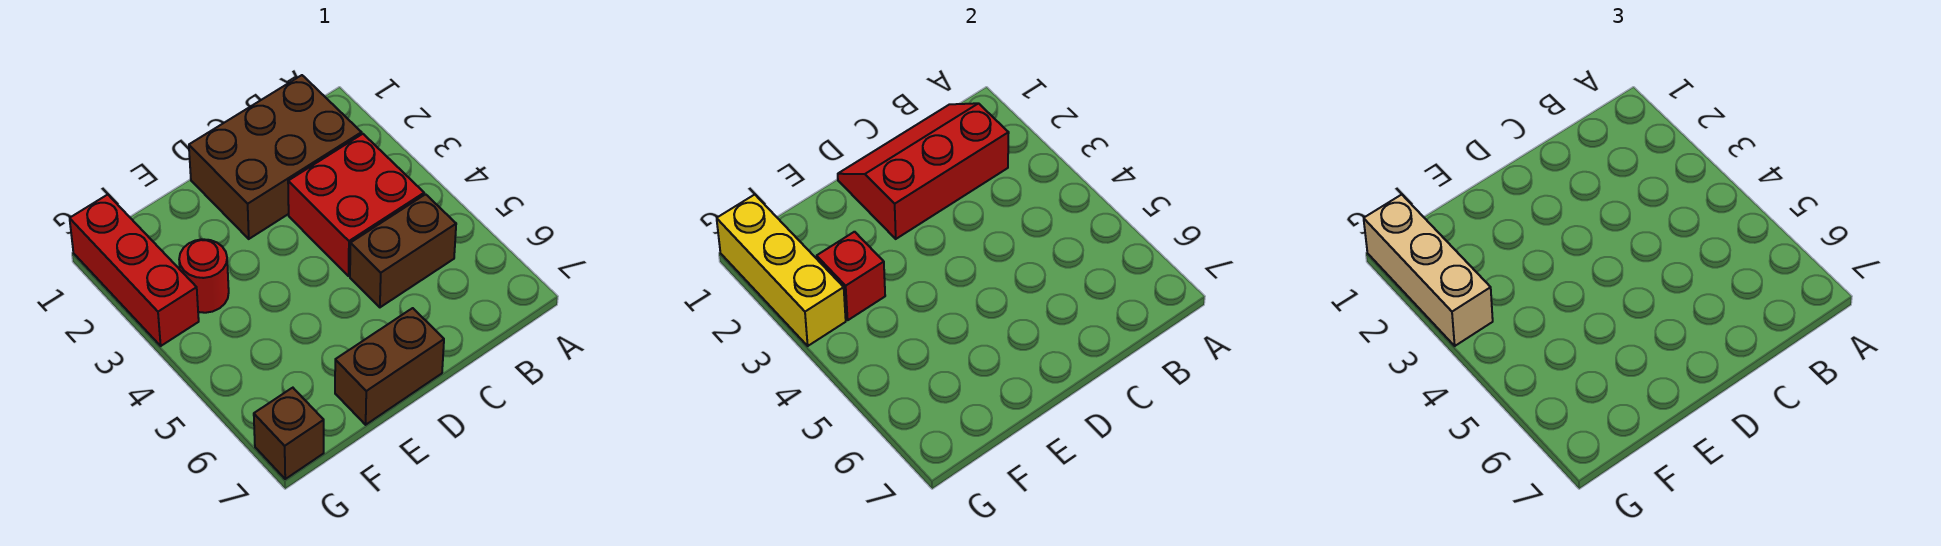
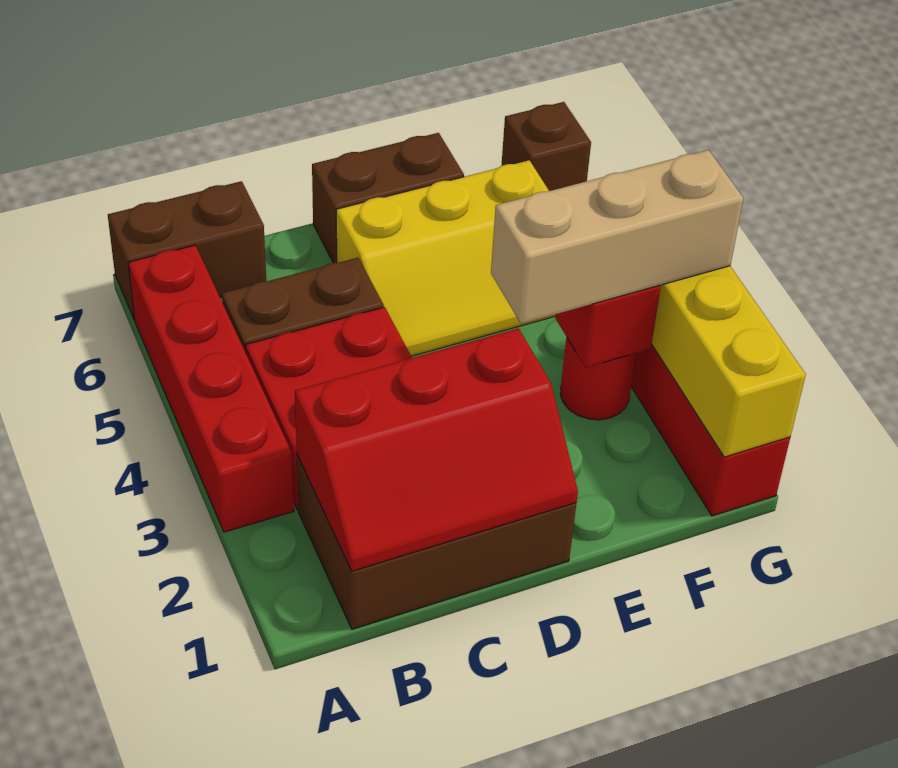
none -> red 1x4 brick [128,245,294,532]
none -> brown 1x2 brick [108,181,266,320]
none -> yellow 2x3 slope [336,160,556,356]
tan 1x3 brick [1364,195,1493,346] -> tan 1x3 brick turned to [491,150,744,324]

